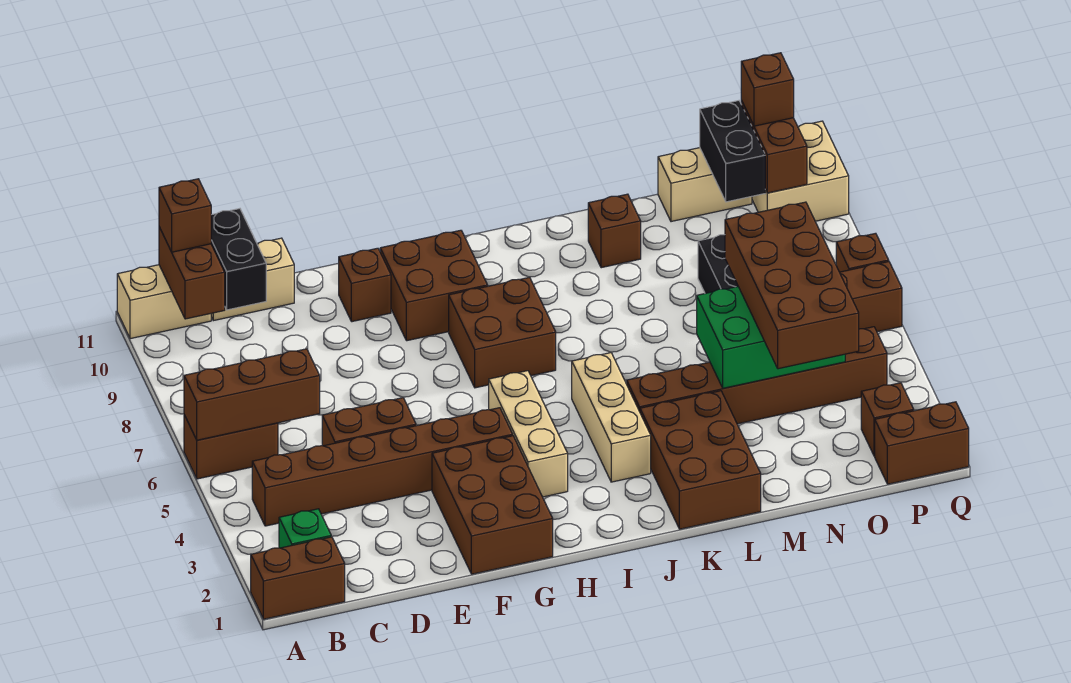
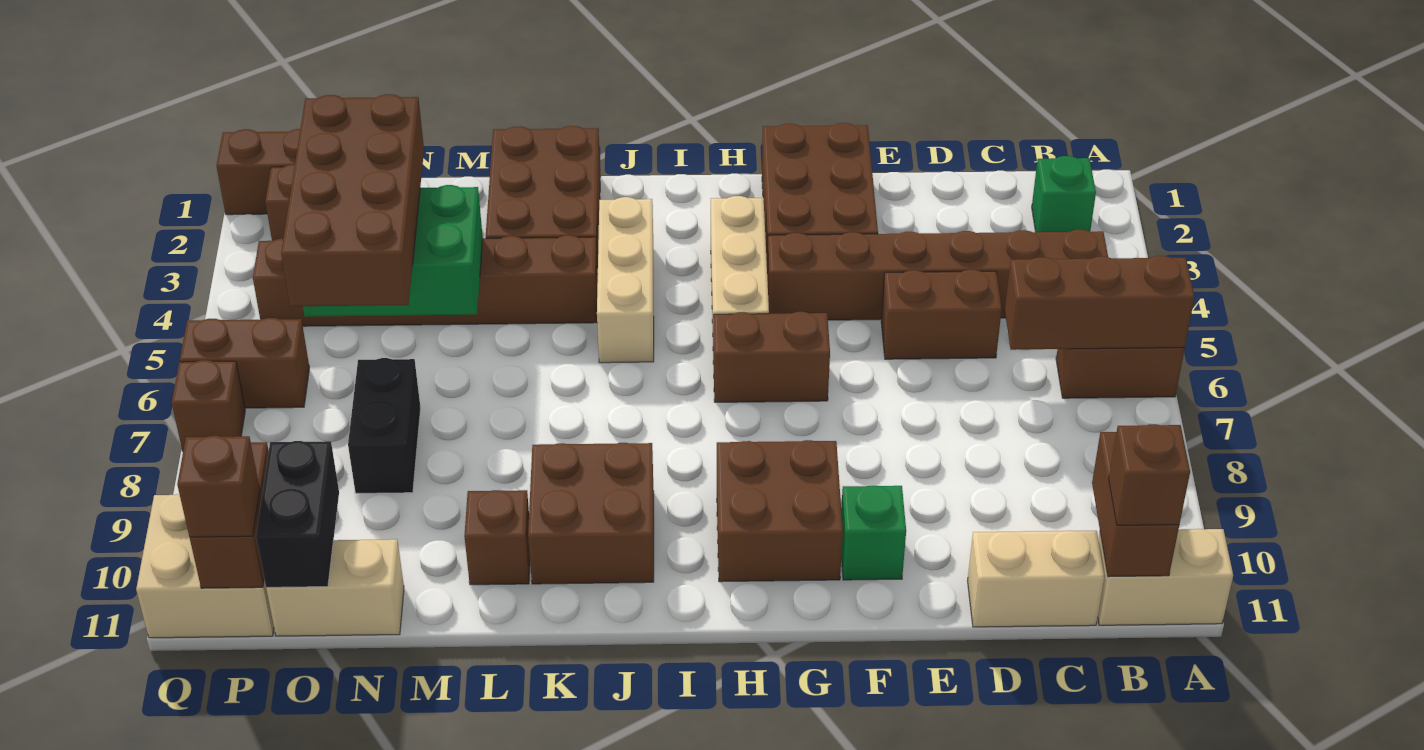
brown 1x2 brick [251,537,345,619] -> brown 1x2 brick moved to [713,312,830,402]
black 1x2 brick [211,209,266,310] -> none
brown 1x1 brick [339,248,391,322] -> green 1x1 brick [841,486,906,580]
brown 2x2 brick [449,277,556,388] -> brown 2x2 brick moved to [528,443,654,584]

